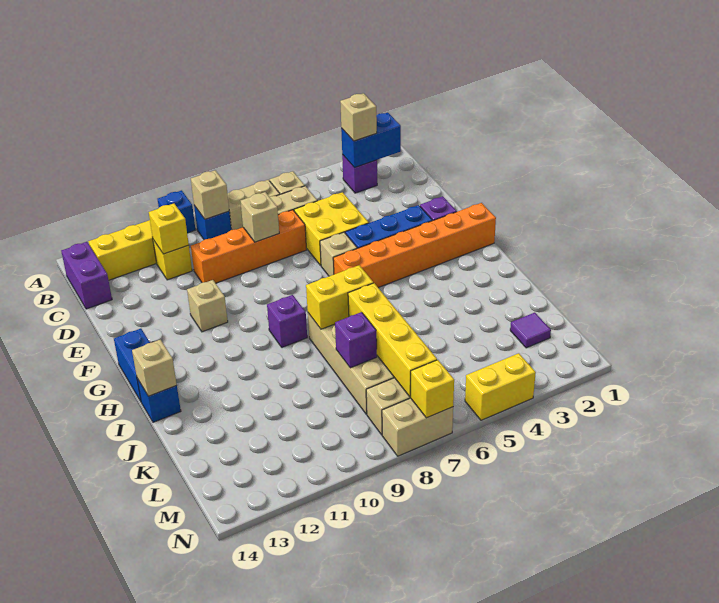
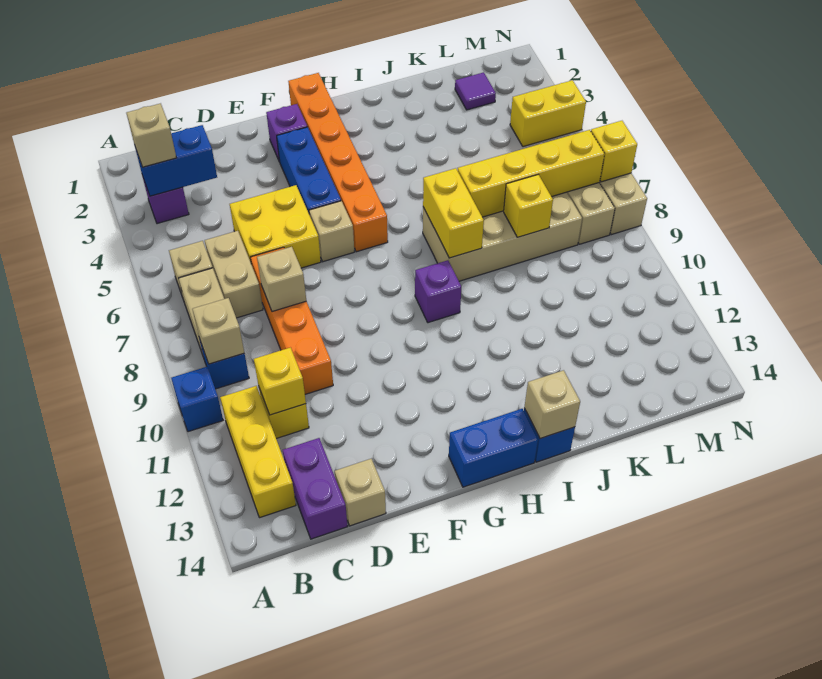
blue 1x2 brick [341,113,401,168] -> blue 1x2 brick turned to [135,125,217,196]
purple 1x2 brick [61,242,112,309] -> purple 1x2 brick turned to [283,438,348,539]
tan 1x1 brick [187,280,228,332] -> tan 1x1 brick moved to [335,459,386,526]
purple 1x1 brick [335,312,377,368] -> yellow 1x1 brick [504,175,553,237]
yellow 1x2 brick [465,353,536,420] -> yellow 1x2 brick turned to [510,80,586,147]

